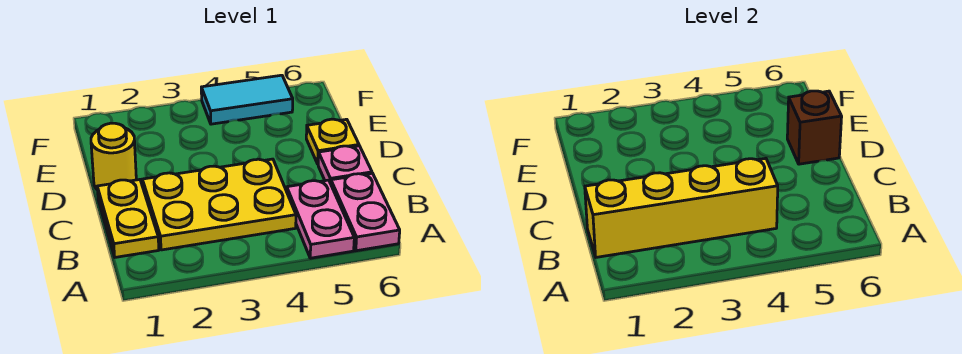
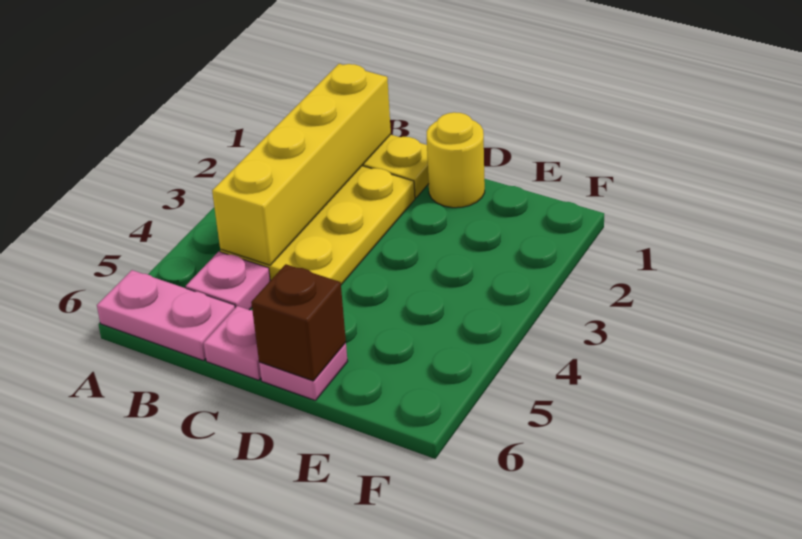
pink 1x2 plate [287,180,354,258] -> pink 1x1 plate [186,252,270,310]
yellow 1x1 plate [306,119,359,164] -> pink 1x1 plate [259,343,348,401]
cyan 1x2 tile [201,75,293,124] -> none

